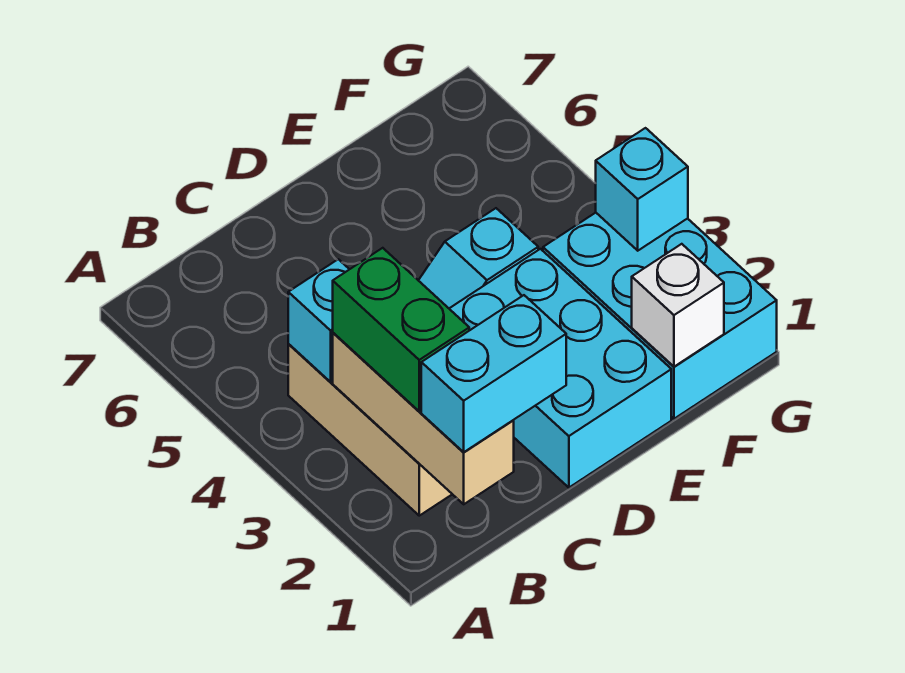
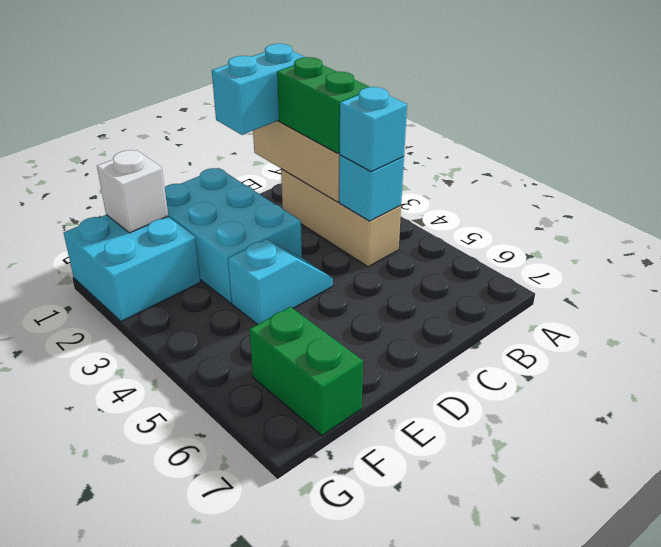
cyan 2x3 brick [543,213,777,419] -> cyan 2x2 brick [64,215,201,321]
none -> green 1x2 brick [249,307,363,436]
cyan 1x1 brick [596,128,688,251] -> cyan 1x1 brick moved to [340,87,407,172]

